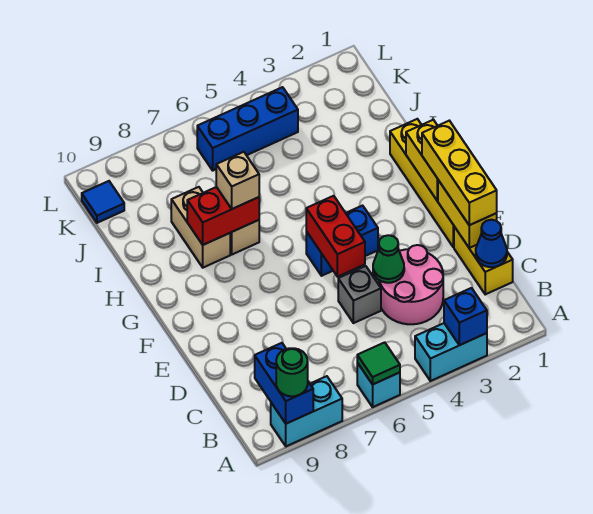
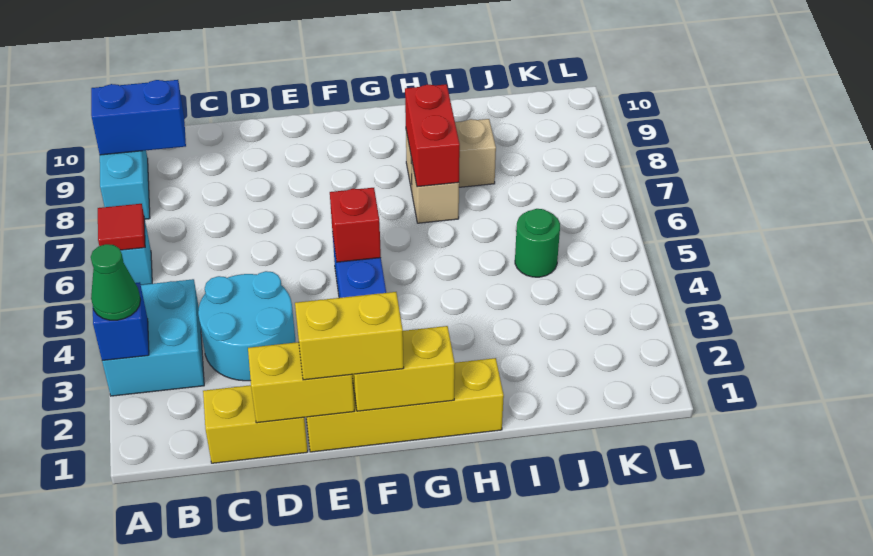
cyan 1x2 brick [415,323,487,381] -> cyan 2x2 brick [102,279,204,396]
green 1x1 tile [357,342,400,384] -> red 1x1 tile [98,204,145,250]
green 1x1 round brick [276,348,308,396] -> green 1x1 round brick moved to [515,209,560,277]
blue 1x1 cone [476,220,507,267] -> none
pink 2x2 round brick [379,245,443,324] -> cyan 2x2 round brick [198,271,295,381]
yellow 1x3 brick [422,121,497,225] -> yellow 1x2 brick [295,292,404,380]
green 1x1 cone [373,235,404,283] -> green 1x1 cone moved to [91,244,141,320]
grey 1x1 brick [338,266,381,323] -> none
red 1x2 brick [306,196,365,277] -> red 1x1 brick [330,188,381,262]
tan 1x1 brick [216,152,259,209] -> none
blue 1x3 brick [197,87,298,170] -> none
blue 1x1 tile [82,181,124,223] -> none

